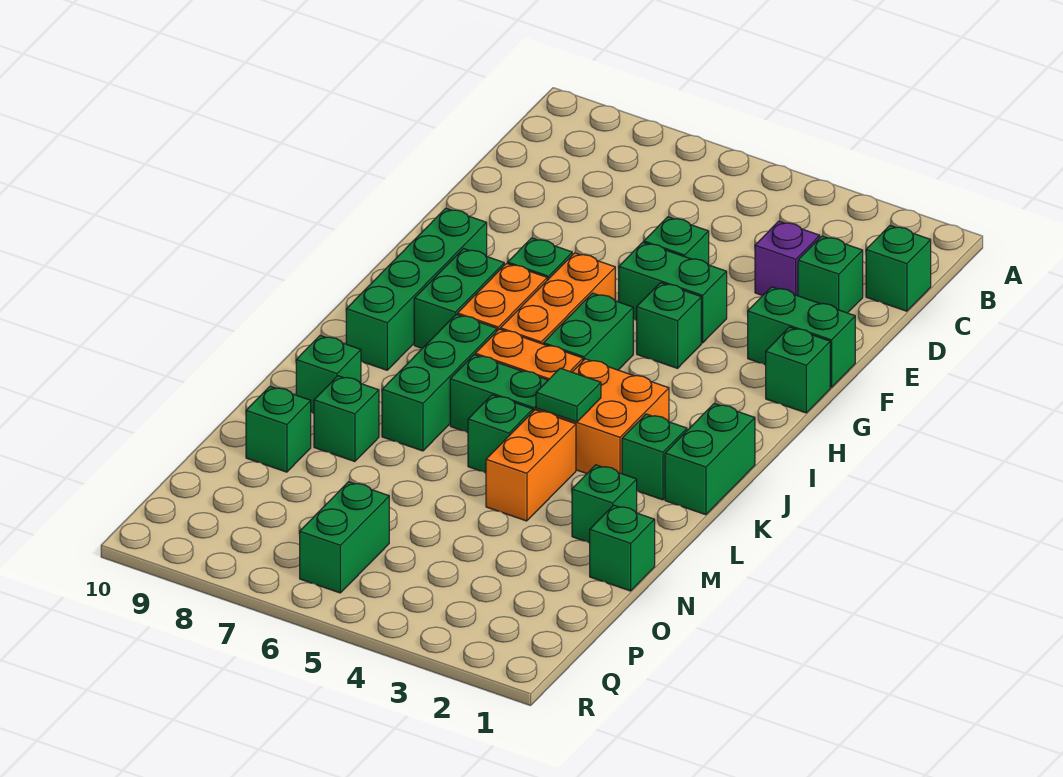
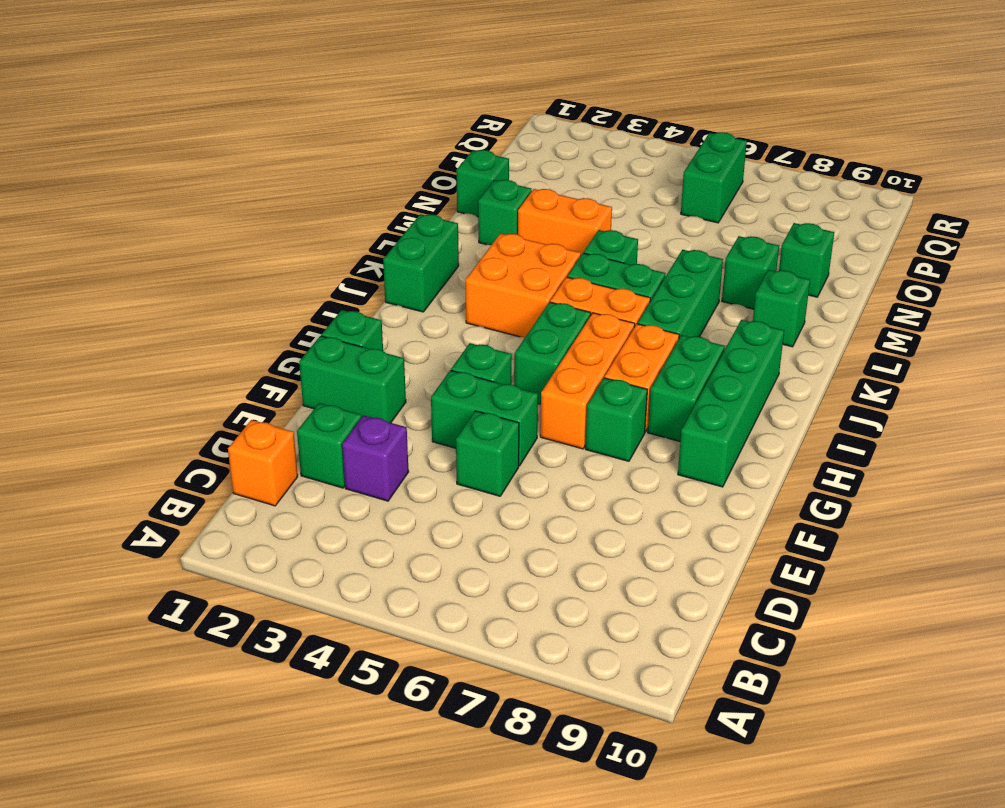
green 1x1 brick [866,225,931,311] -> orange 1x1 brick [228,420,298,506]
green 1x1 brick [622,414,687,500] -> none
green 1x1 tile [536,368,601,422] -> none
orange 1x2 brick [486,410,576,521] -> orange 1x2 brick turned to [518,189,612,255]

